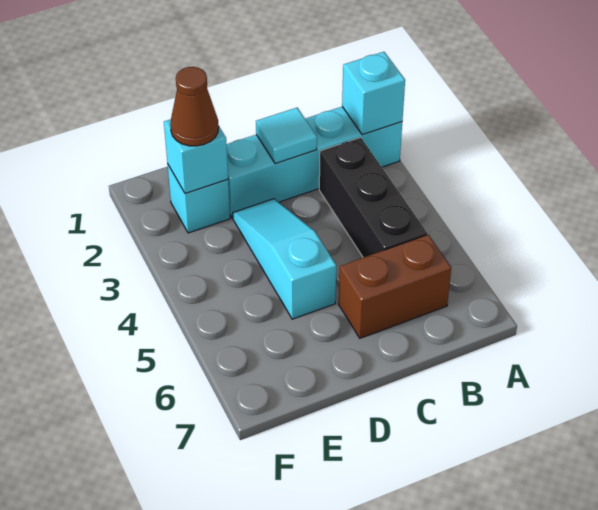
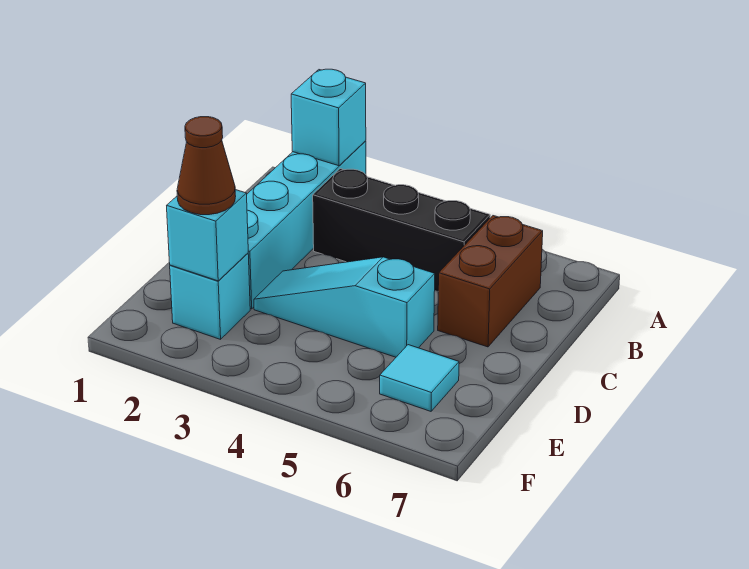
cyan 1x1 tile [256,108,317,164] -> cyan 1x1 tile moved to [380,345,459,411]

